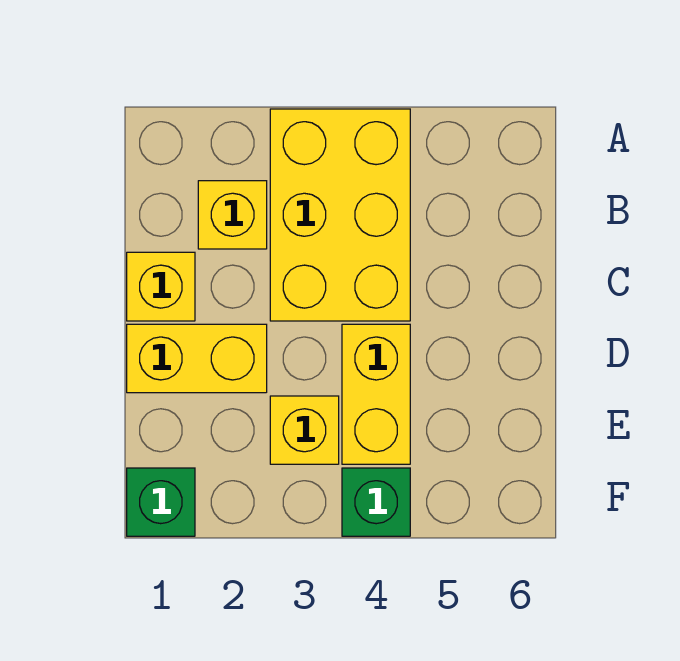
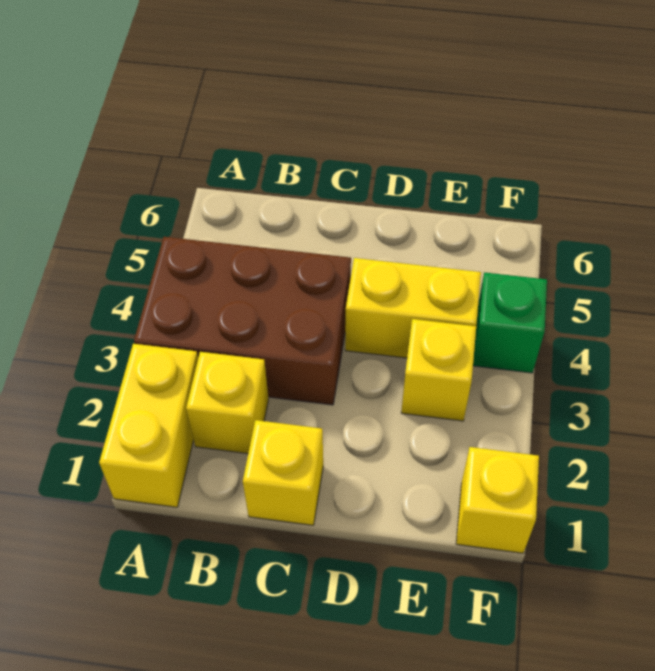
yellow 2x3 brick [270,109,410,321] -> brown 2x3 brick [134,237,351,405]
yellow 1x2 brick [127,324,267,393] -> yellow 1x2 brick moved to [99,344,198,507]
green 1x1 brick [127,468,195,536] -> yellow 1x1 brick [456,447,539,553]

